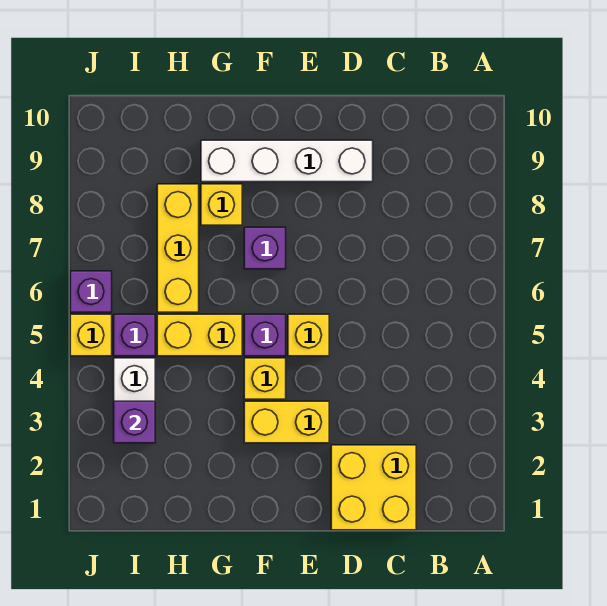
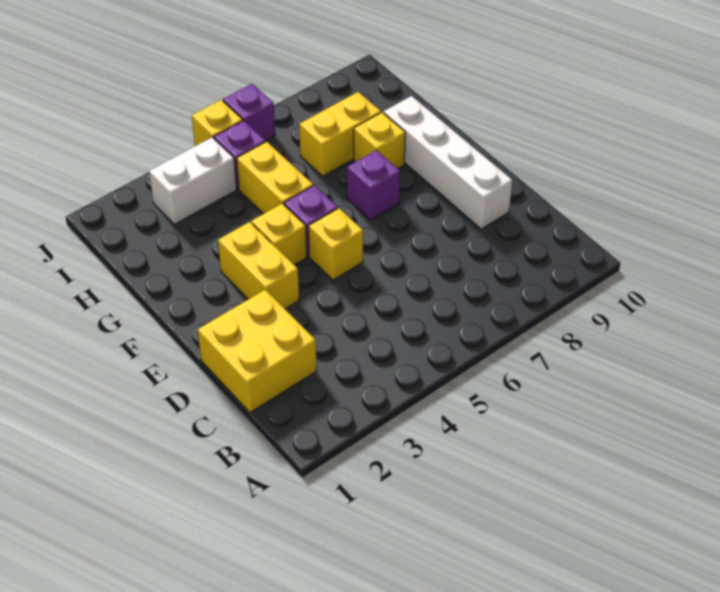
yellow 1x3 brick [157,184,199,312] -> yellow 1x2 brick [299,92,381,176]
purple 1x1 brick [114,401,155,443] -> none

